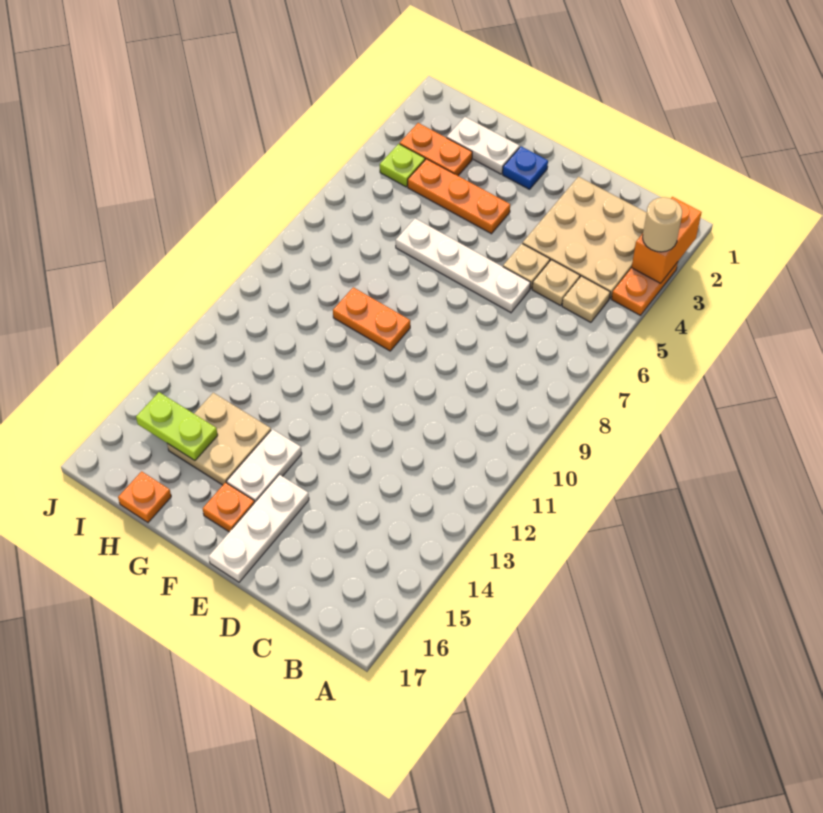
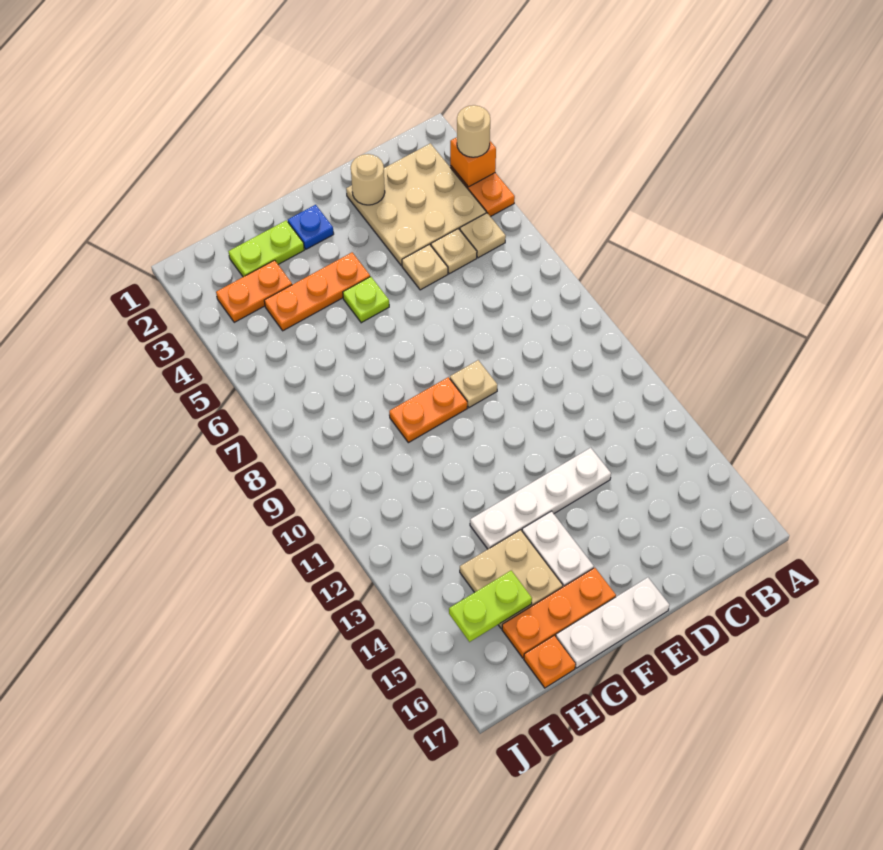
orange 1x2 brick [632,197,702,283] -> orange 1x1 brick [450,137,496,187]
none -> tan 1x1 round brick [351,154,385,205]
white 1x4 plate [396,218,531,313] -> white 1x4 plate moved to [470,448,611,549]
none -> tan 1x1 plate [450,360,497,408]
white 1x3 plate [209,474,309,582] -> white 1x3 plate turned to [556,577,669,668]
orange 1x1 plate [203,482,255,532] -> orange 1x3 plate [502,568,616,658]
white 1x2 plate [447,117,520,174] -> lime 1x2 plate [228,220,304,277]
lime 1x1 plate [380,144,425,187] -> lime 1x1 plate moved to [343,277,389,323]

